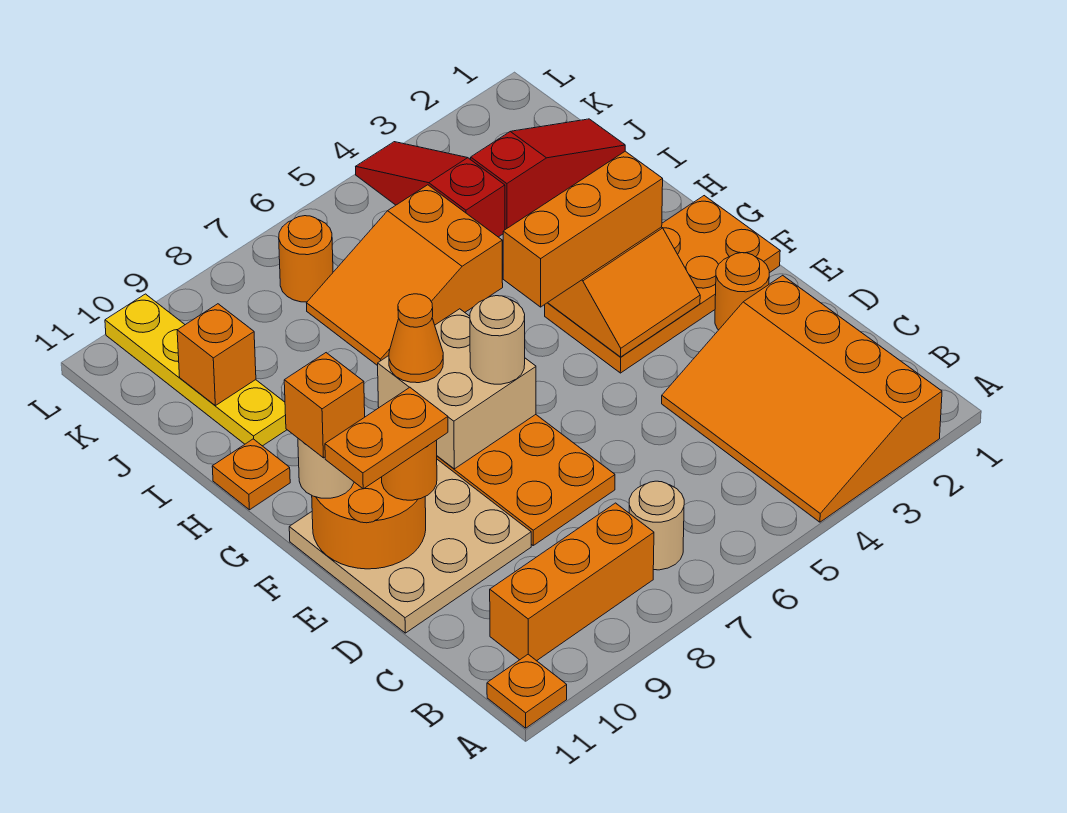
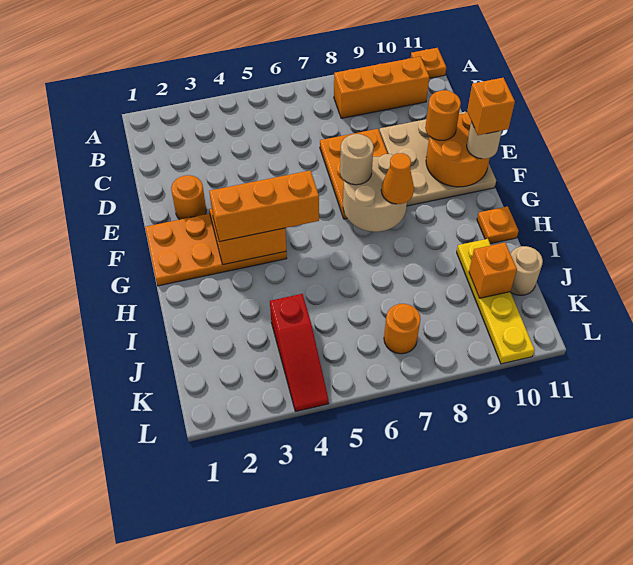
orange 3x4 slope [662,275,942,522] -> none
tan 1x1 round brick [629,481,684,570] -> tan 1x1 round brick moved to [510,246,543,295]
orange 1x2 plate [325,387,448,489] -> none
tan 2x2 brick [378,309,536,469] -> tan 2x2 round brick [343,154,407,232]
orange 2x3 slope [307,185,503,366] -> none
red 1x3 slope [471,119,625,230] -> none

